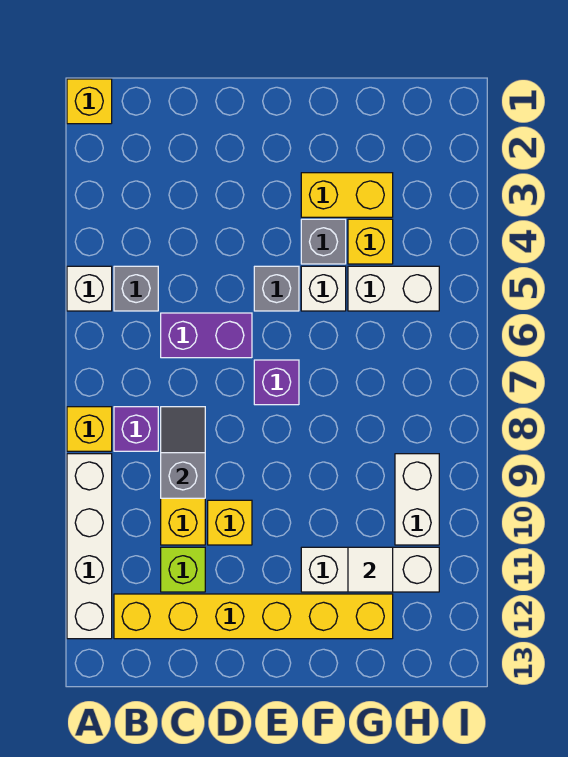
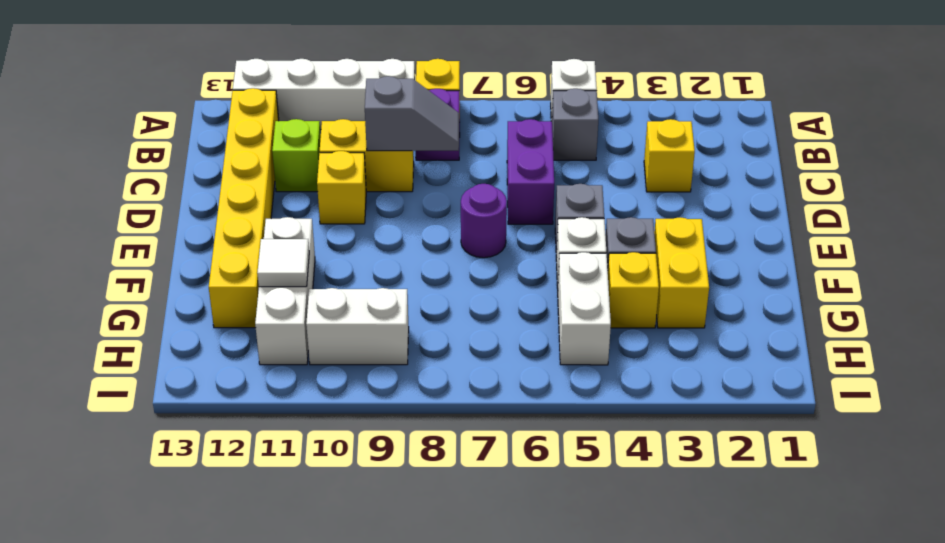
yellow 1x1 brick [67,79,112,124] -> yellow 1x1 brick moved to [644,119,695,192]
purple 1x1 brick [254,360,299,405] -> purple 1x1 round brick [461,184,507,258]

